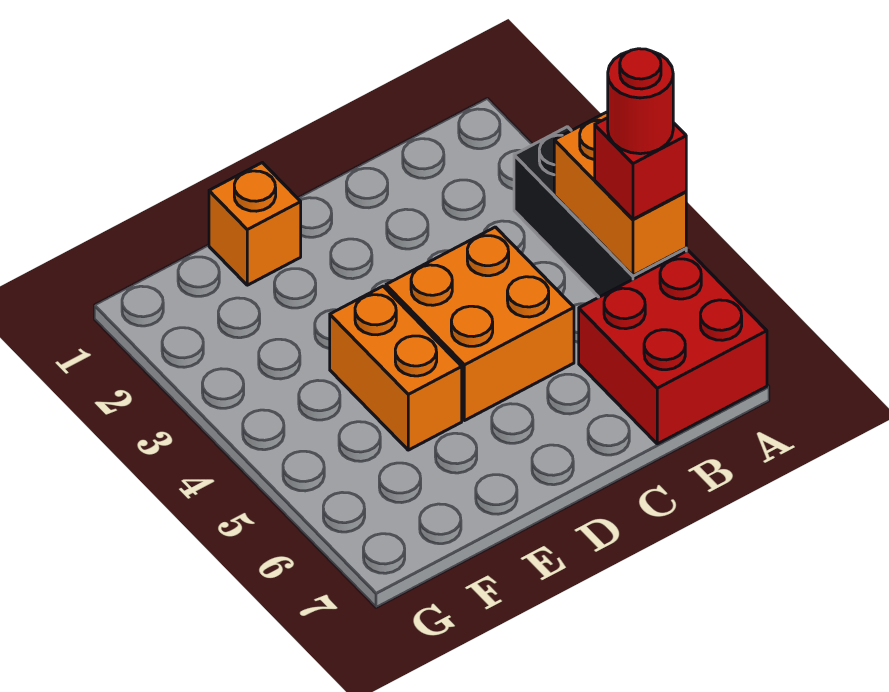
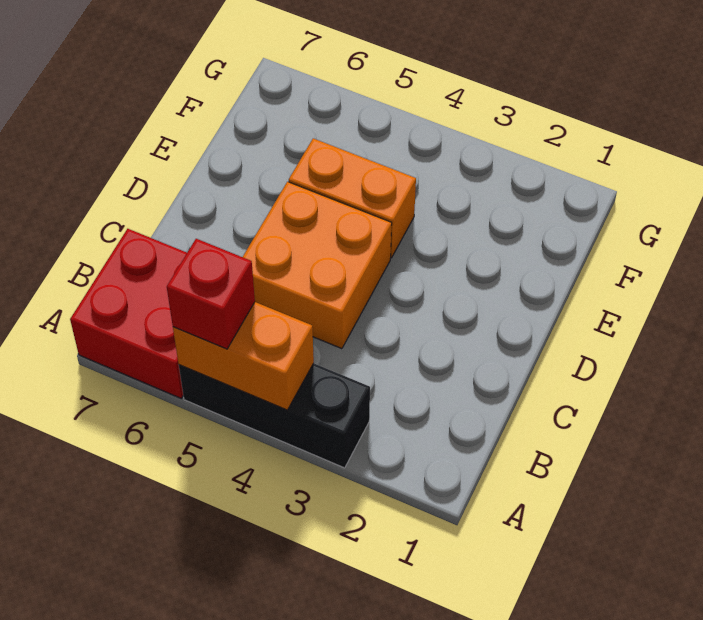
red 1x1 round brick [608,49,673,154] -> none
orange 1x1 brick [209,163,301,285] -> none

